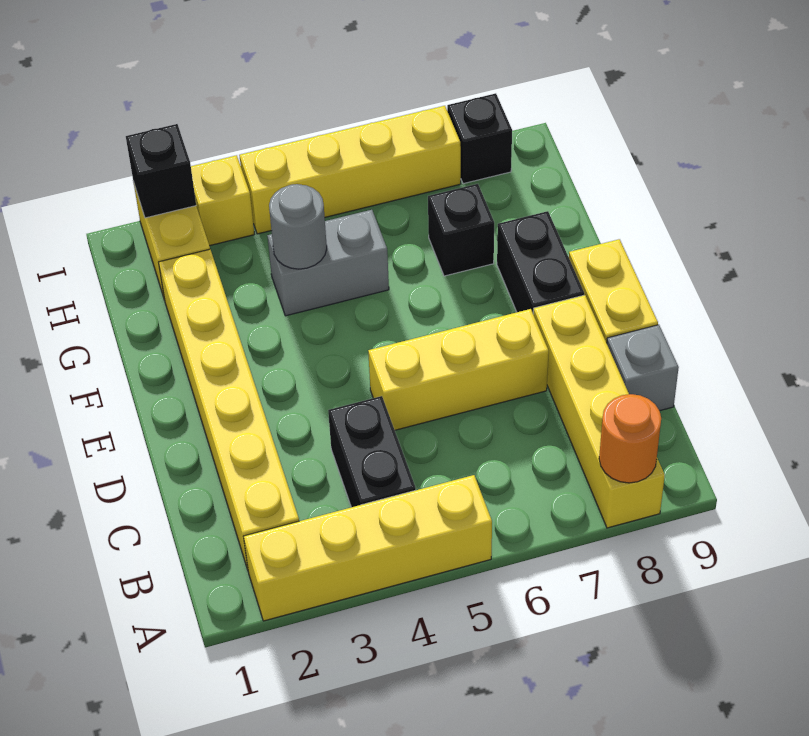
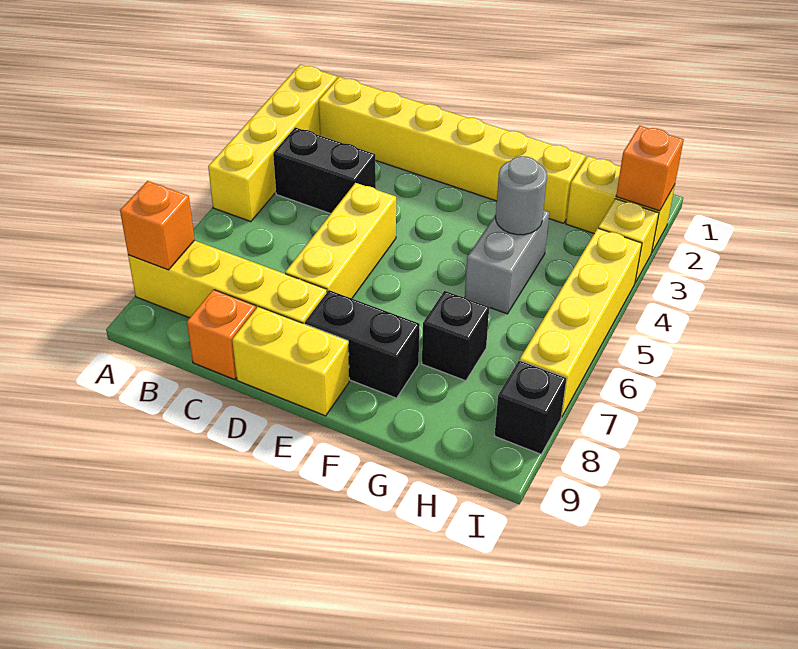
orange 1x1 round brick [599,394,661,483] -> orange 1x1 brick [120,181,195,270]
grey 1x1 brick [607,325,679,411] -> orange 1x1 brick [187,290,256,379]
black 1x1 brick [126,124,196,218] -> orange 1x1 brick [616,126,684,211]

